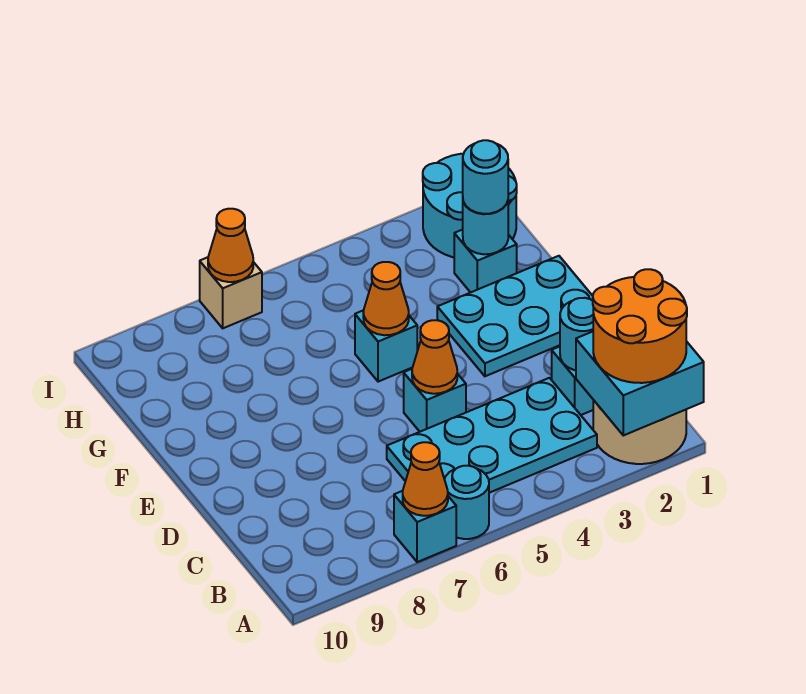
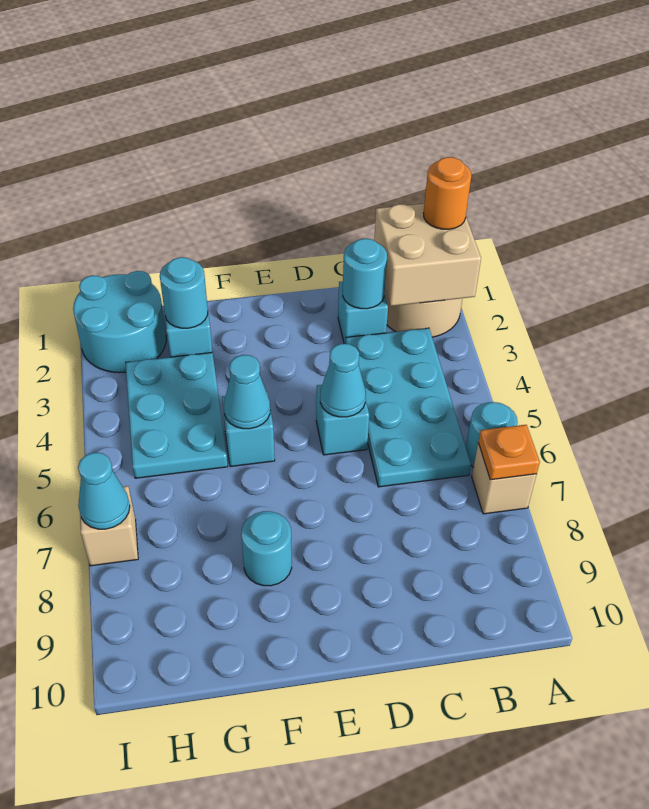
cyan 2x2 brick [576,332,704,435] -> tan 2x2 brick [374,204,481,306]
orange 2x2 round brick [593,269,687,383] -> orange 1x1 round brick [424,157,471,229]
cyan 1x1 brick [394,491,456,562] -> tan 1x1 brick [472,443,537,514]
orange 1x1 cone [403,442,448,516] -> orange 1x1 plate [478,425,540,480]
orange 1x1 cone [412,320,457,394] -> cyan 1x1 cone [320,344,366,417]
cyan 2x3 plate [437,256,593,376] -> cyan 2x3 plate moved to [125,352,228,478]
orange 1x1 cone [363,262,409,335] -> cyan 1x1 cone [224,355,270,429]
cyan 1x1 round brick [463,140,508,214] -> cyan 1x1 round brick moved to [241,511,292,586]
orange 1x1 cone [208,209,253,282] -> cyan 1x1 cone [78,452,130,529]

